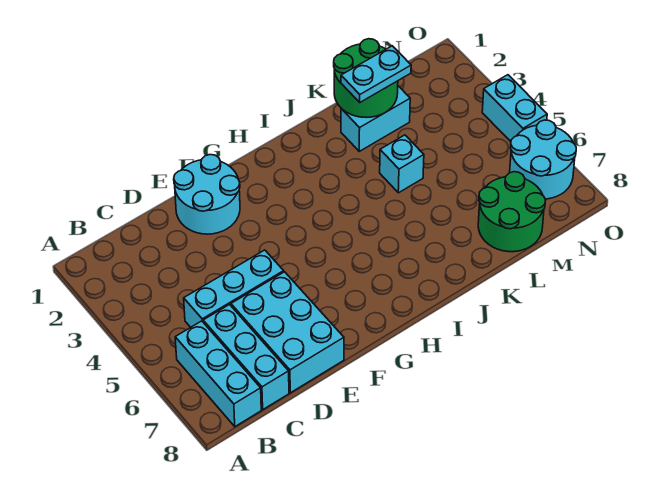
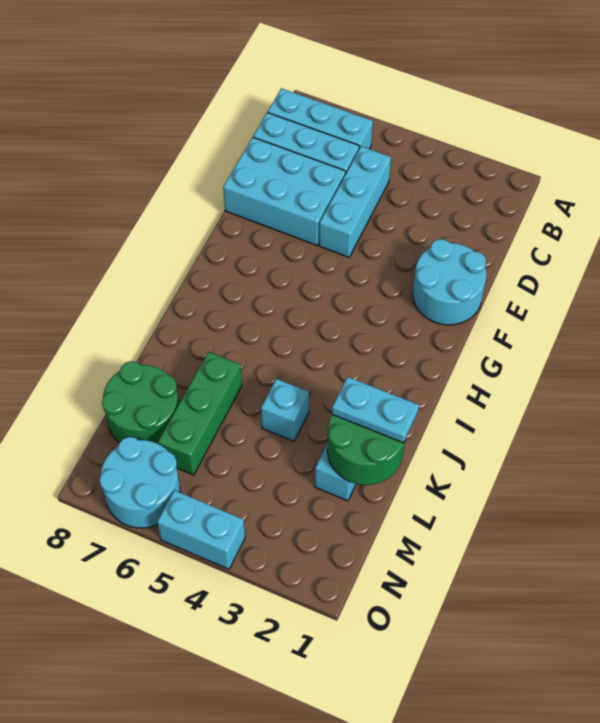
cyan 1x2 plate [341,46,411,102] -> cyan 1x2 plate turned to [332,377,419,443]
none -> green 1x3 brick [158,352,242,475]

